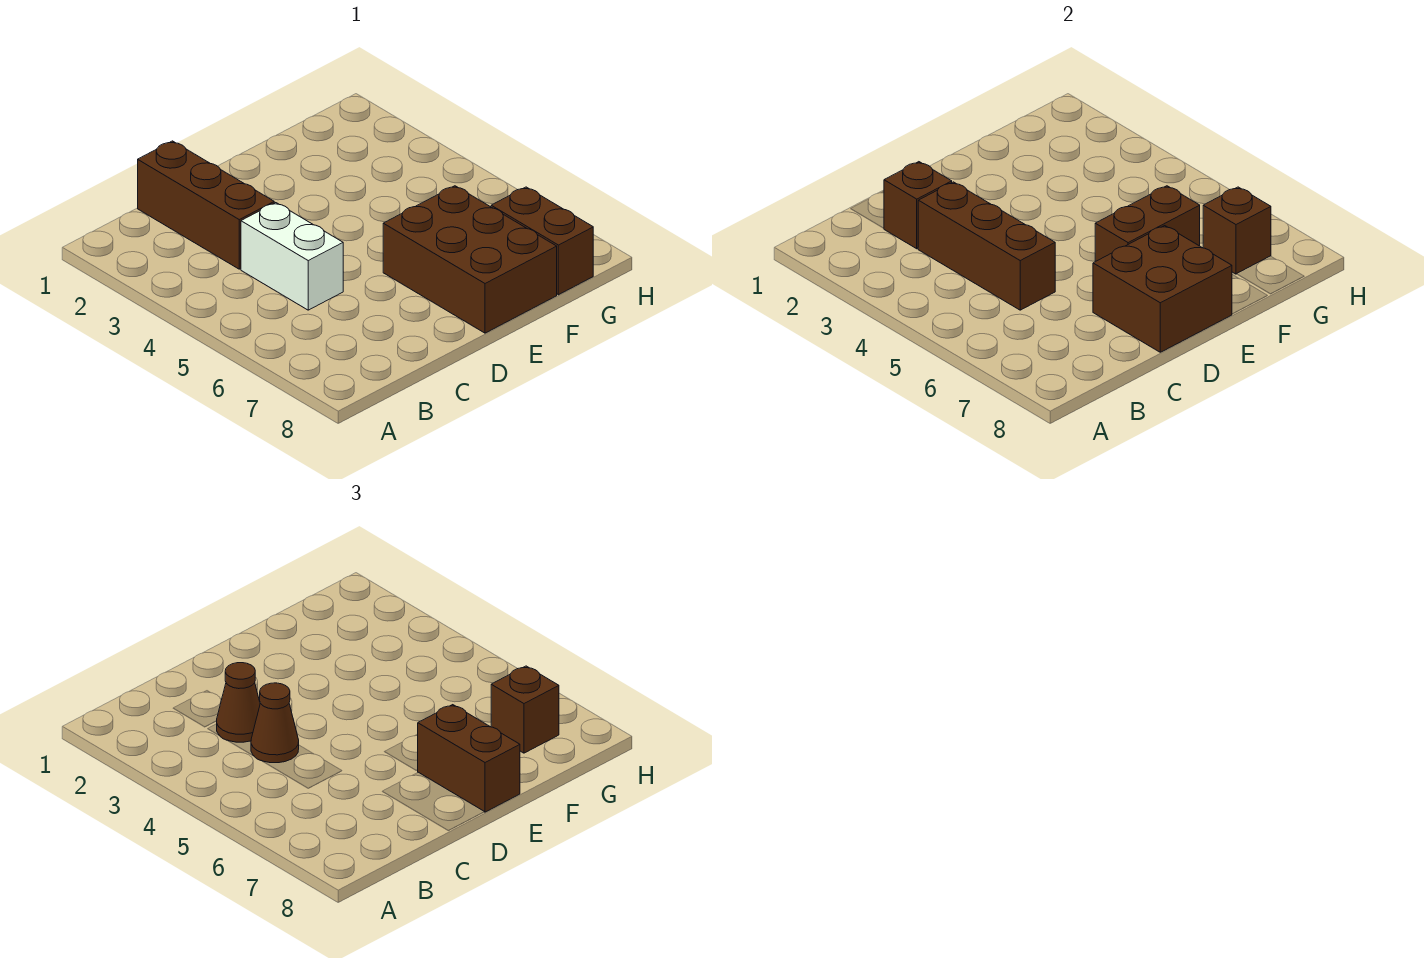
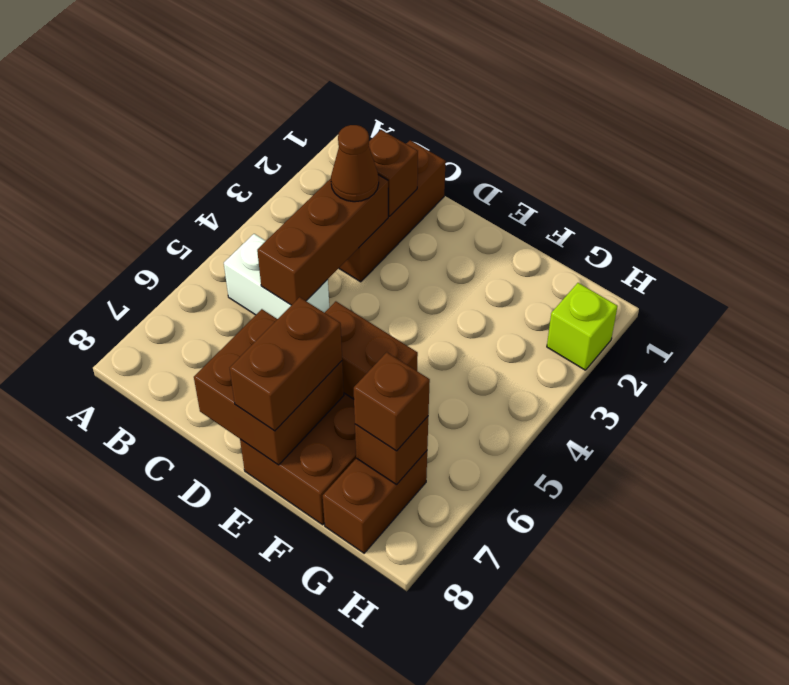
white 1x2 brick [241,203,343,310] -> white 1x2 brick turned to [224,234,329,319]
brown 1x1 cone [251,683,299,763] -> none
none -> lime 1x1 brick [547,283,618,370]

